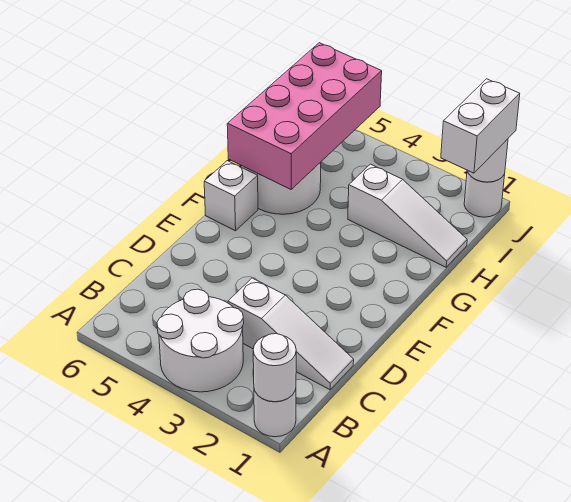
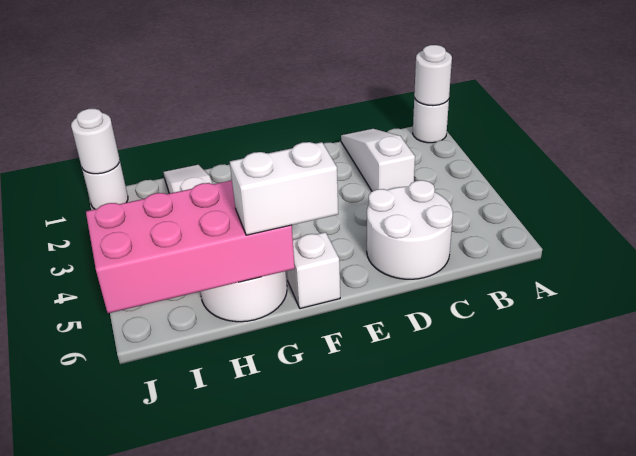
white 2x2 round brick [157,289,244,392] -> white 2x2 round brick moved to [367,180,453,279]
white 1x2 brick [441,79,520,173] -> white 1x2 brick moved to [230,142,338,235]

